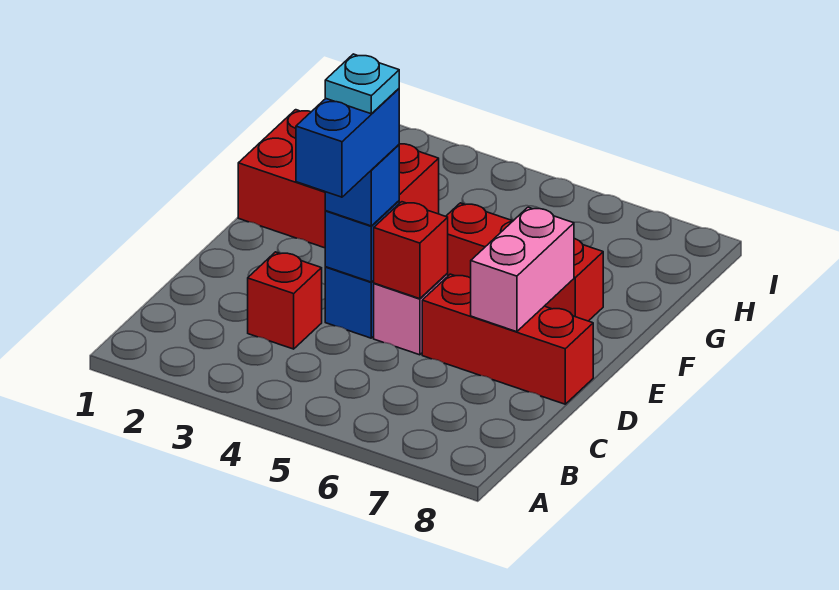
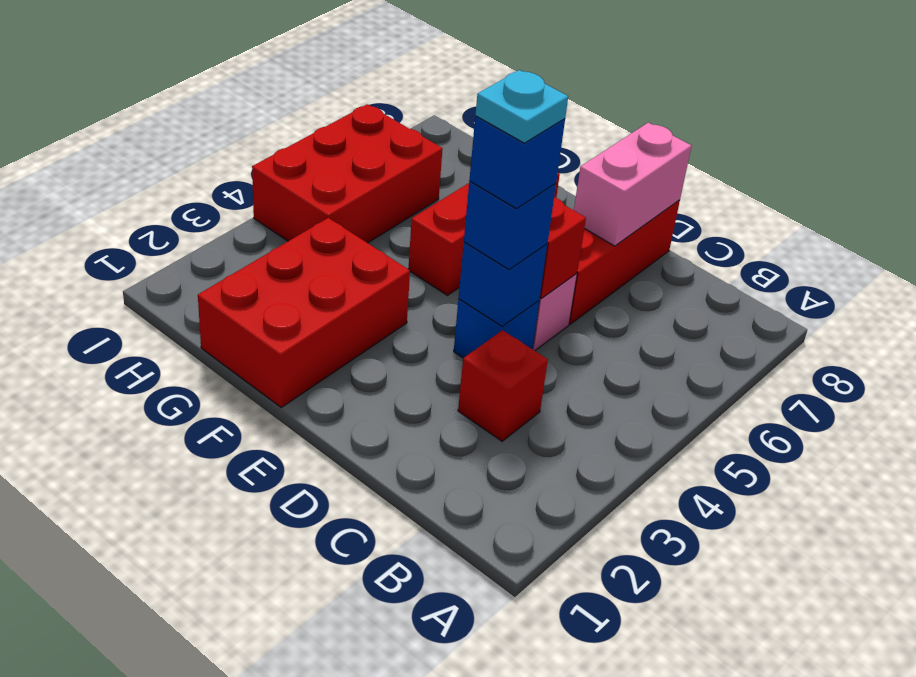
blue 1x2 brick [296,89,399,197] -> blue 1x1 brick [469,116,565,209]
pink 1x2 brick [471,207,574,332] -> pink 1x2 brick turned to [574,123,691,246]
none -> red 2x3 brick [252,104,443,243]

